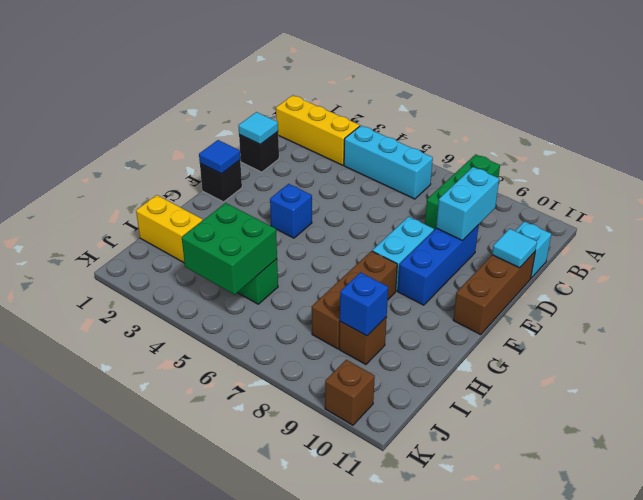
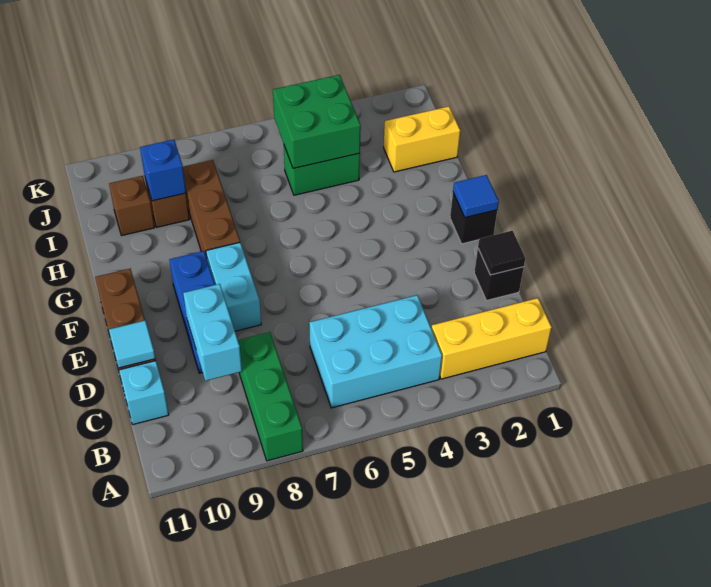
cyan 1x3 brick [344,126,433,199] -> cyan 2x3 brick [309,295,442,408]
cyan 1x1 tile [238,112,278,144] -> black 1x1 tile [478,231,525,275]
blue 1x1 brick [270,184,312,238] -> none
brown 1x1 brick [325,360,375,425] -> brown 1x1 brick moved to [109,176,155,236]

